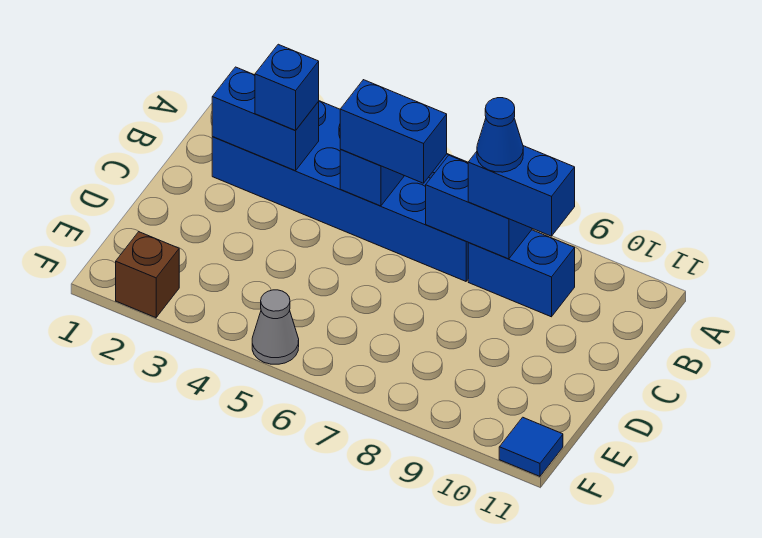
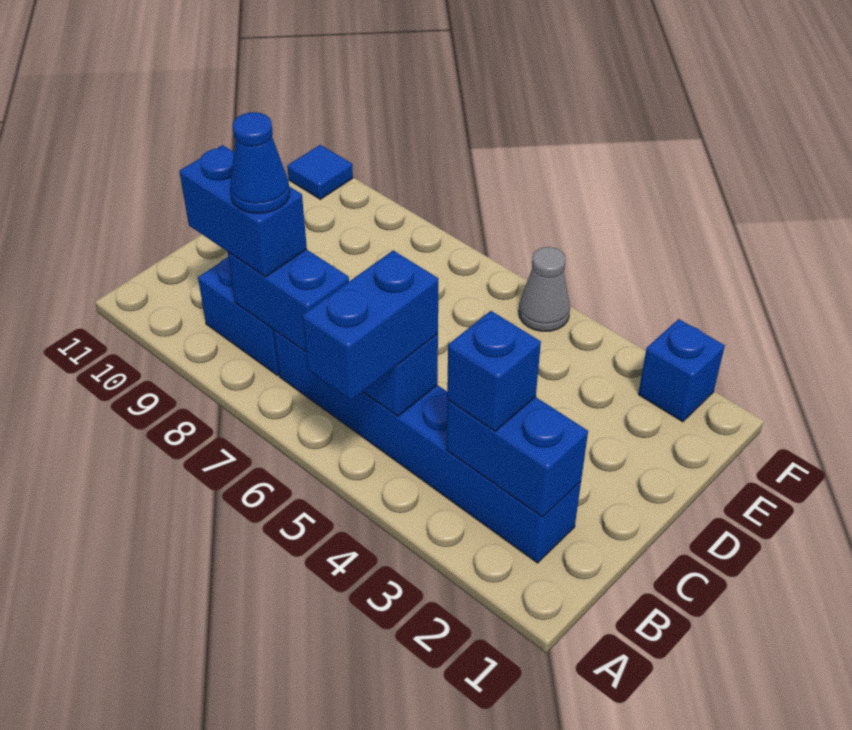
blue 2x6 brick [212,101,468,281] -> blue 1x6 brick [274,330,581,563]
blue 1x2 brick [340,80,447,183] -> blue 1x2 brick turned to [302,251,438,401]
brown 1x1 brick [116,232,179,318] -> blue 1x1 brick [638,319,725,422]

